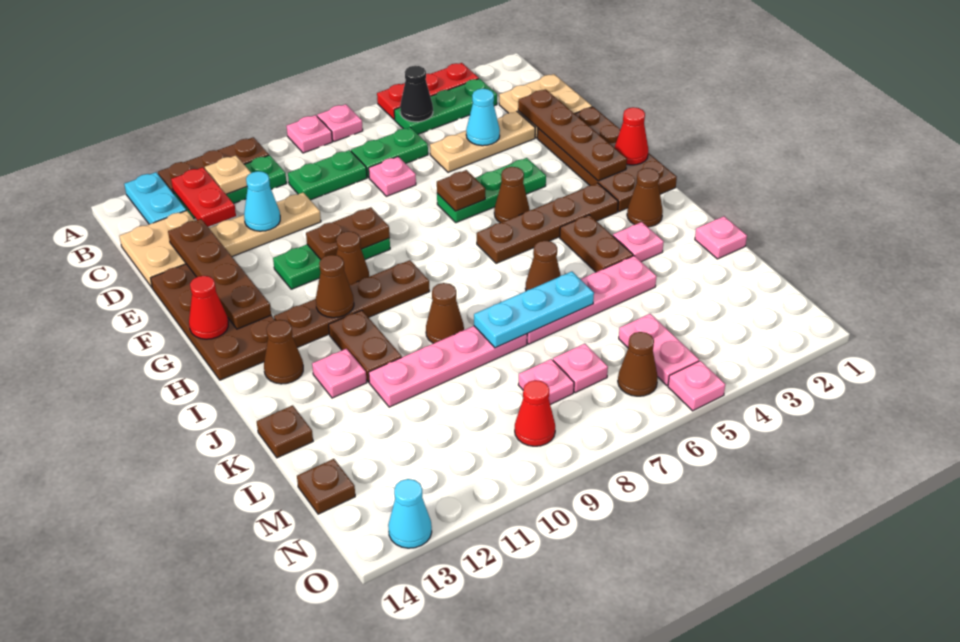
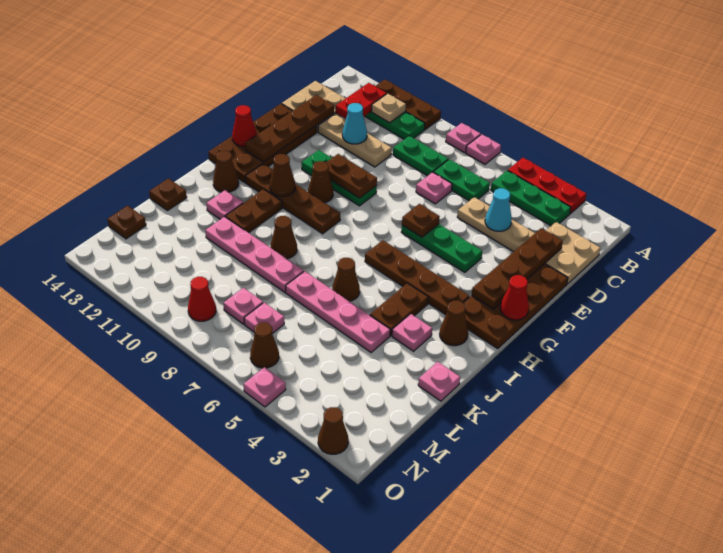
cyan 1x2 plate [124,172,186,224] -> none
black 1x1 cone [400,66,433,122] -> none
brown 1x1 cone [494,167,530,223] -> brown 1x1 cone moved to [318,407,348,454]
cyan 1x3 plate [474,272,594,348] -> none
pink 1x2 plate [619,314,699,385] -> none
cyan 1x1 cone [388,479,432,548] -> none

